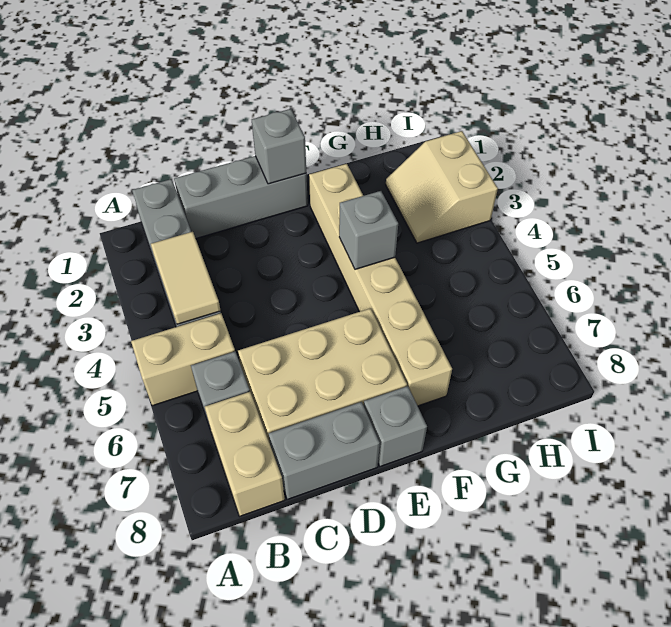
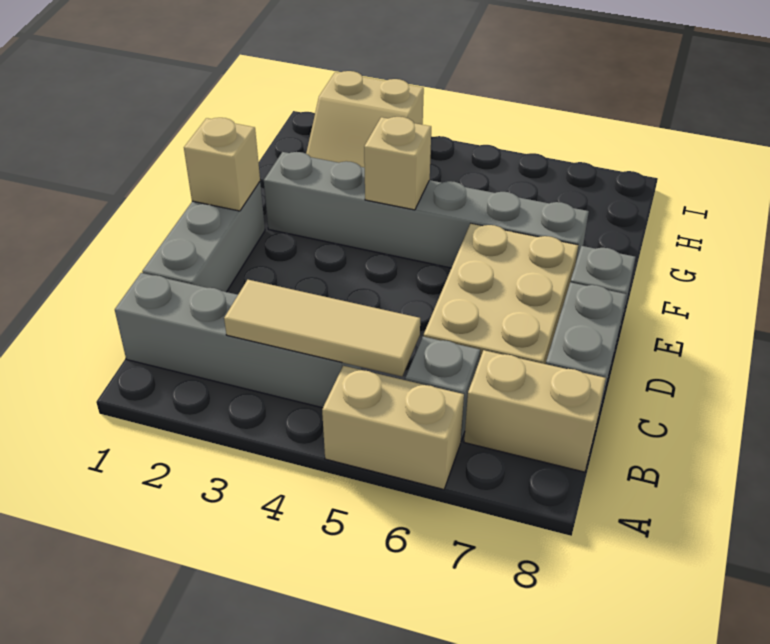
tan 1x2 brick [131,313,235,406] -> tan 1x2 brick turned to [322,366,464,490]
tan 1x2 tile [151,232,221,324] -> tan 1x3 tile [224,280,420,376]
grey 1x1 brick [252,109,306,184] -> tan 1x1 brick [184,118,260,211]
tan 1x6 brick [309,164,452,406] -> grey 1x6 brick [264,152,589,268]
grey 1x1 brick [339,191,398,269] -> tan 1x1 brick [364,117,431,210]

